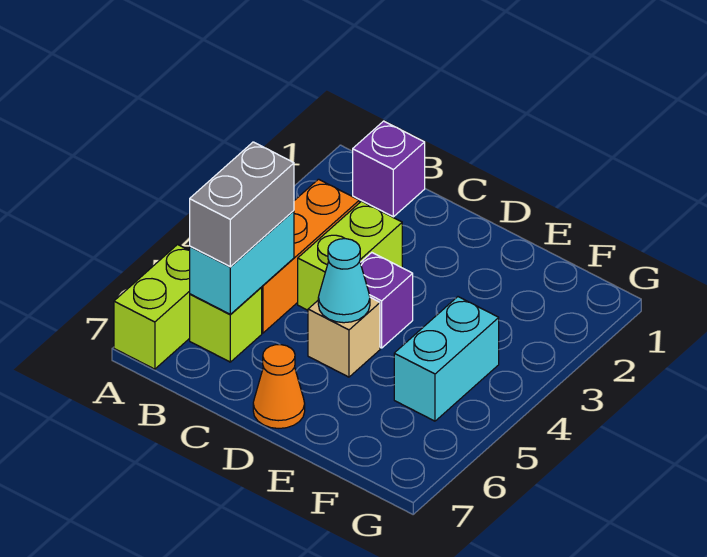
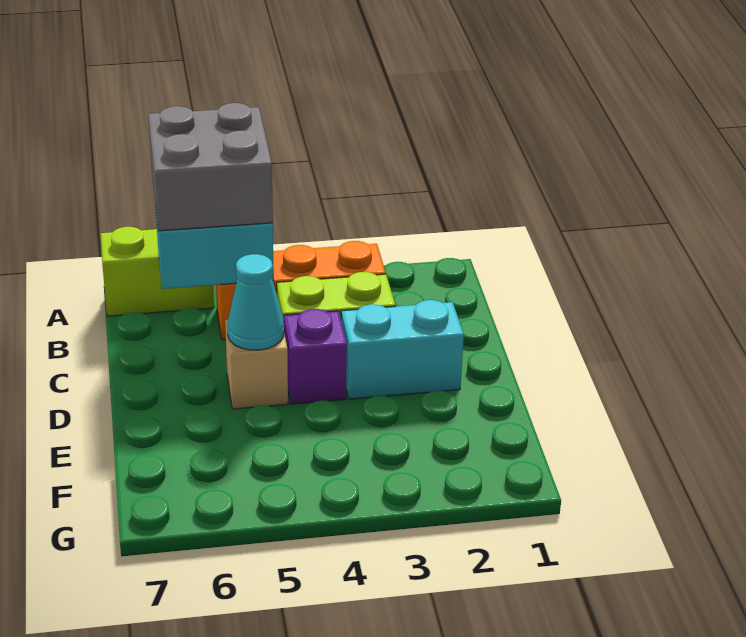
purple 1x1 brick [353,121,425,217] -> none
grey 1x2 brick [190,142,294,267] -> grey 2x2 brick [148,103,273,231]
lime 1x1 brick [190,288,262,362] -> none
orange 1x1 cone [253,345,305,428] -> none
cyan 1x2 brick [394,297,499,421] -> cyan 1x2 brick moved to [341,300,464,399]

